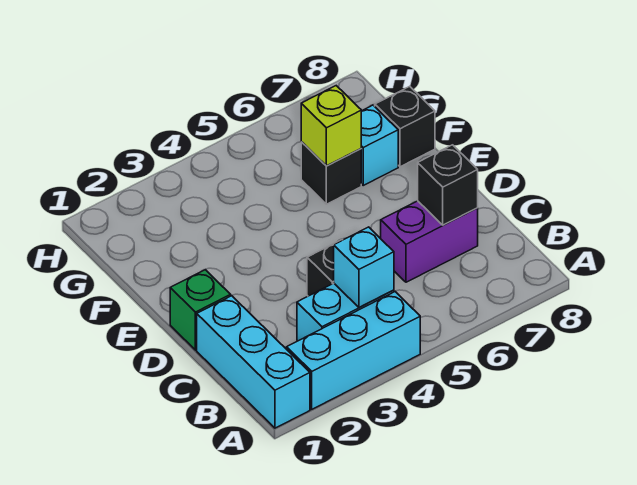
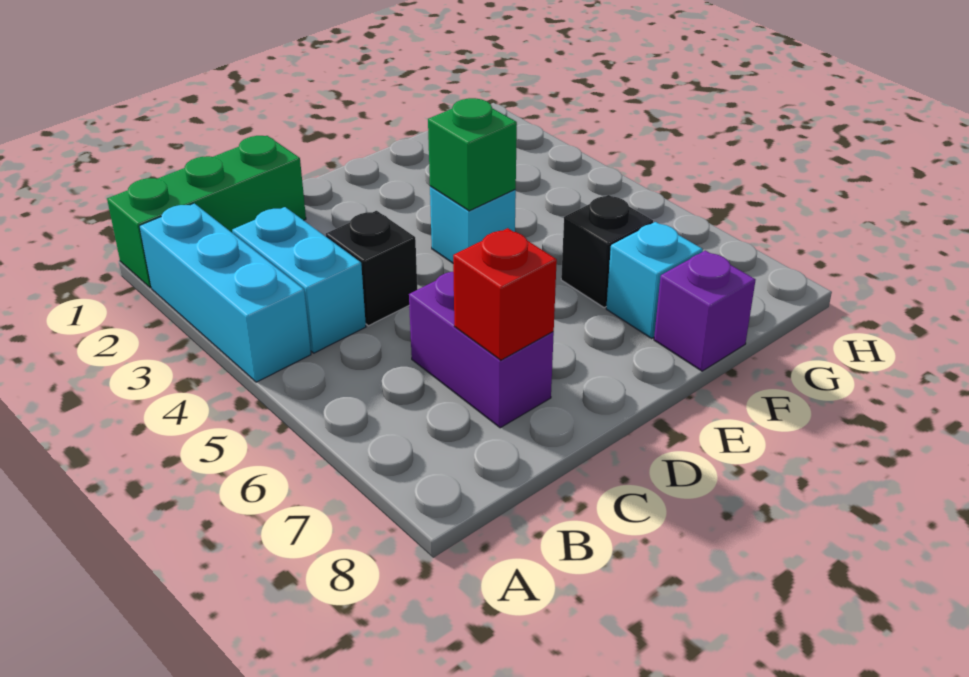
cyan 1x3 brick [197,296,310,428] -> green 1x3 brick [107,136,306,288]
cyan 1x1 brick [334,227,394,308] -> cyan 1x1 brick moved to [430,186,516,263]
black 1x1 brick [418,145,478,225] -> red 1x1 brick [453,228,557,360]
green 1x1 brick [170,270,231,350] -> green 1x1 brick moved to [428,98,517,211]
lime 1x1 brick [301,86,361,166] -> none
black 1x1 brick [375,86,435,167] -> purple 1x1 brick [654,250,755,371]

